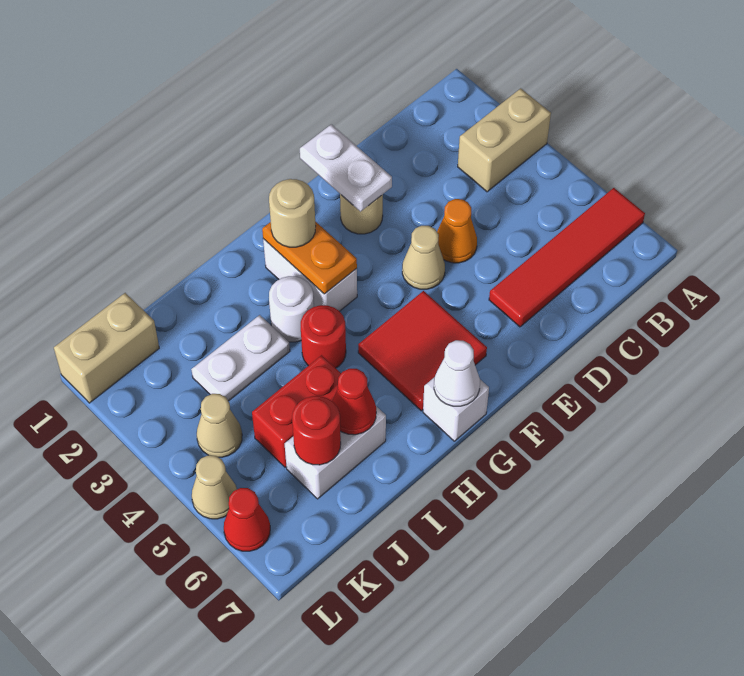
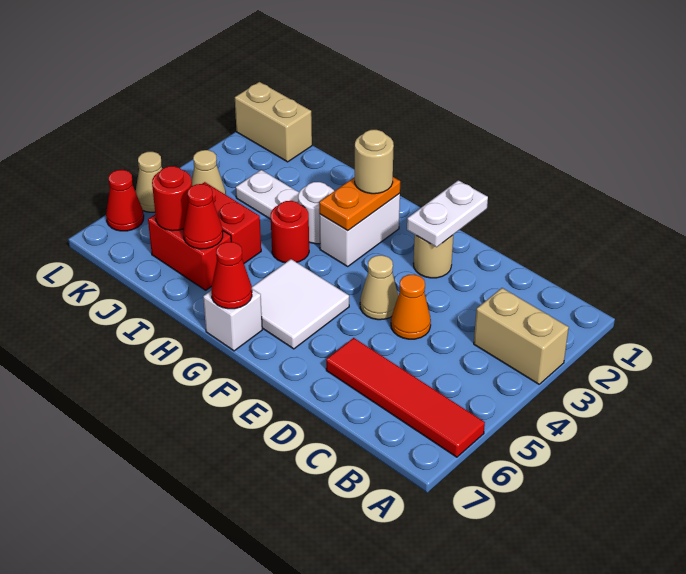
red 2x2 tile [358,291,487,411] -> white 2x2 tile [252,259,349,349]
white 1x1 cone [434,340,480,406] -> red 1x1 cone [211,242,252,309]
white 1x2 brick [285,406,386,499] -> red 1x2 brick [148,215,231,290]

